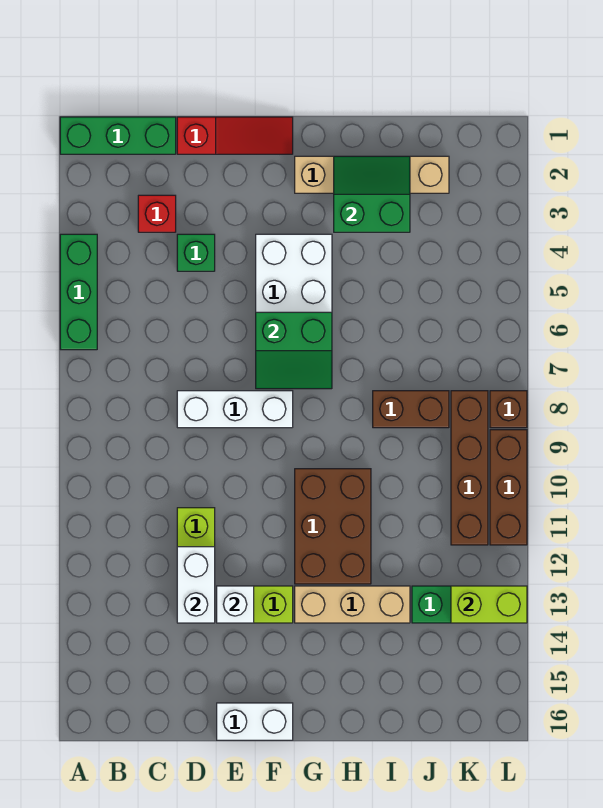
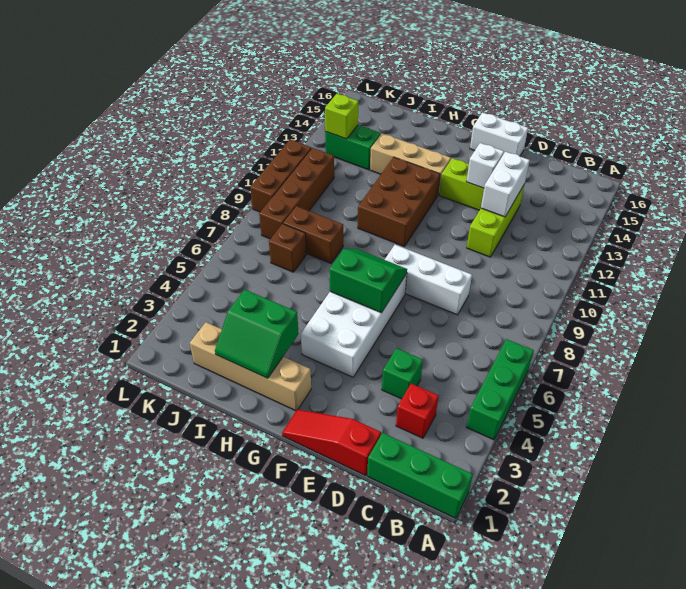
lime 1x2 brick [451,586,527,623] -> lime 1x1 brick [325,94,358,139]
brown 1x1 brick [490,391,527,428] -> brown 1x1 brick moved to [269,224,306,272]

